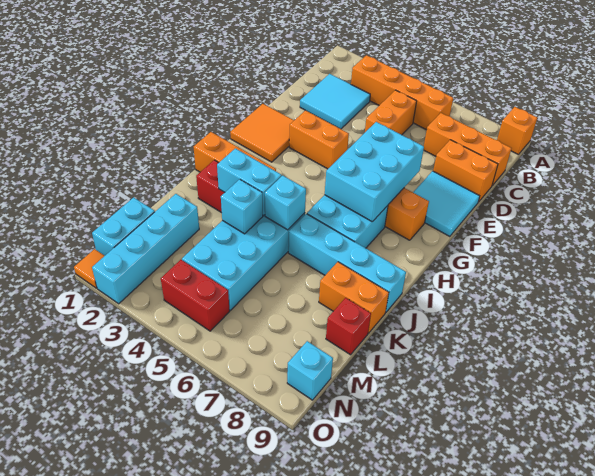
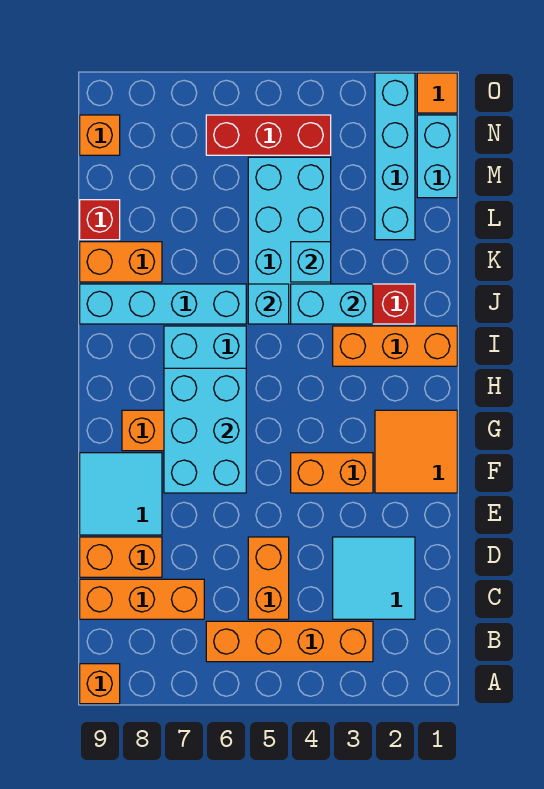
red 1x2 brick [161,260,230,331] -> red 1x3 brick [206,115,331,155]
cyan 1x1 brick [287,341,333,400] -> orange 1x1 brick [80,115,120,155]

